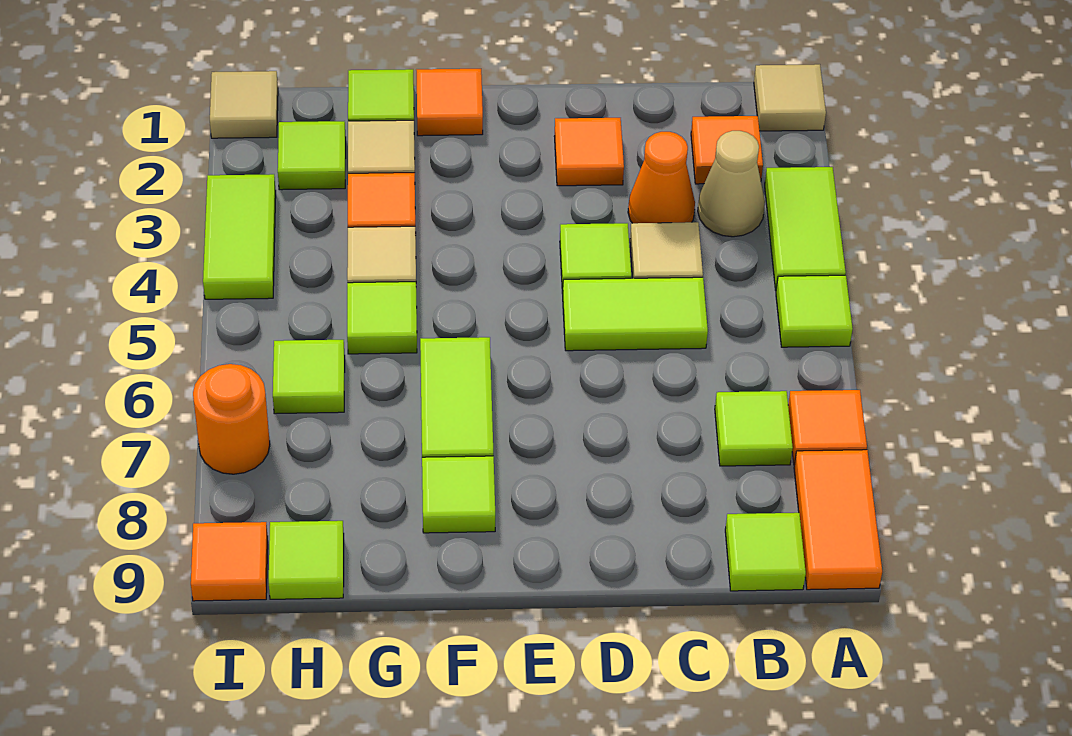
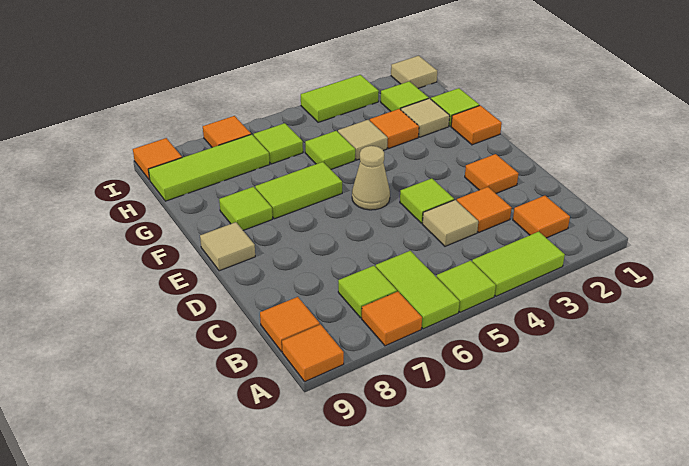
tan 1x1 tile [754,64,826,131] -> tan 1x1 tile moved to [200,222,255,271]
orange 1x2 tile [794,450,882,590] -> orange 1x1 tile [282,324,344,382]
tan 1x1 cone [698,131,765,237] -> tan 1x1 cone moved to [352,146,390,210]
lime 1x1 tile [725,513,806,591] -> orange 1x1 tile [260,297,320,352]
orange 1x1 cone [628,132,695,223] -> orange 1x1 tile [457,187,511,232]
lime 1x2 tile [563,277,708,351] -> lime 1x2 tile moved to [376,251,460,329]
lime 1x1 tile [269,521,344,599] -> lime 1x3 tile [148,134,270,201]
orange 1x1 round brick [193,364,270,474] -> orange 1x1 tile [203,116,251,147]

